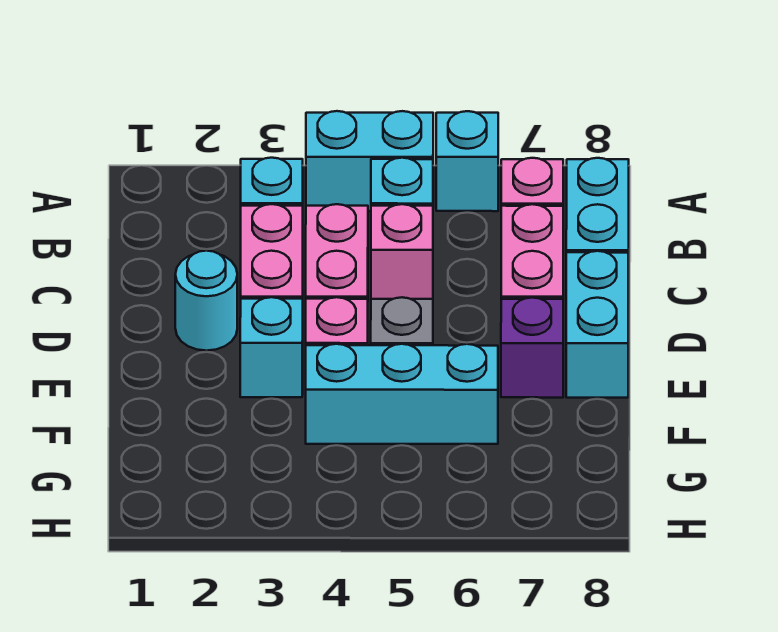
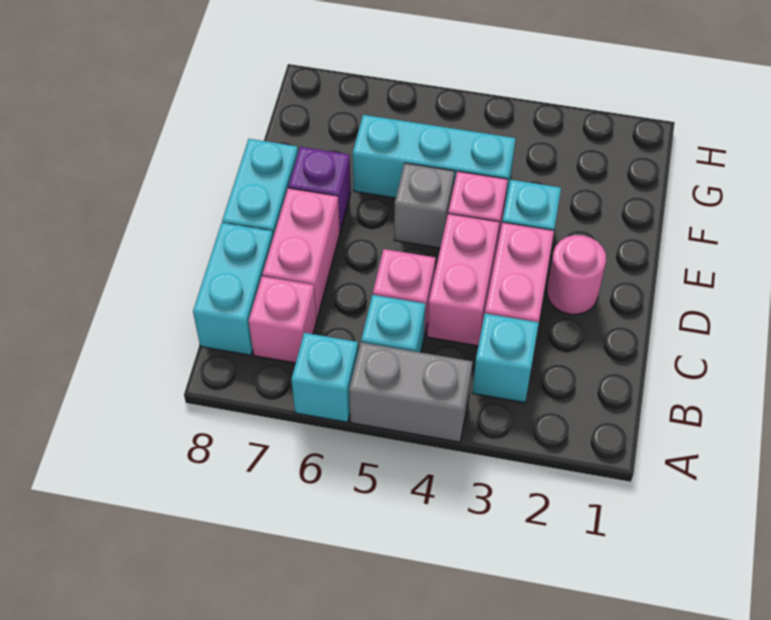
cyan 1x2 brick [306,111,433,211] -> grey 1x2 brick [349,342,472,442]
cyan 1x1 round brick [175,251,237,351] -> pink 1x1 round brick [547,235,606,314]

